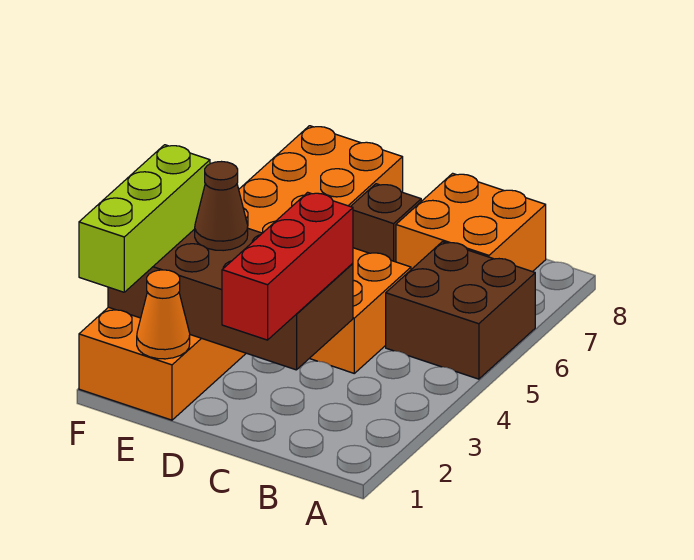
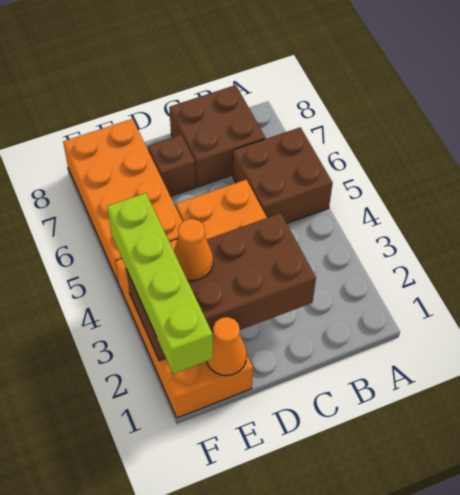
orange 2x2 brick [396,173,546,272] -> brown 2x2 brick [169,85,265,187]
red 1x3 brick [222,192,353,340] -> none
brown 1x1 cone [195,162,248,251] -> orange 1x1 cone [174,219,213,280]
lime 1x3 brick [79,145,210,292] -> lime 1x4 brick [107,193,213,374]

